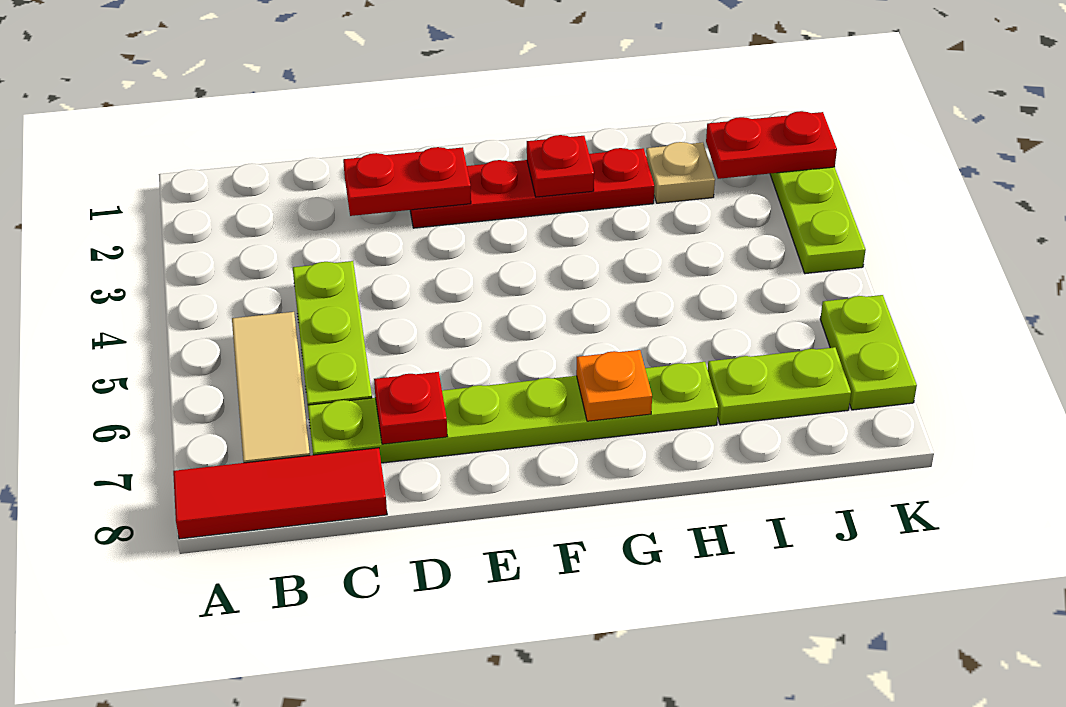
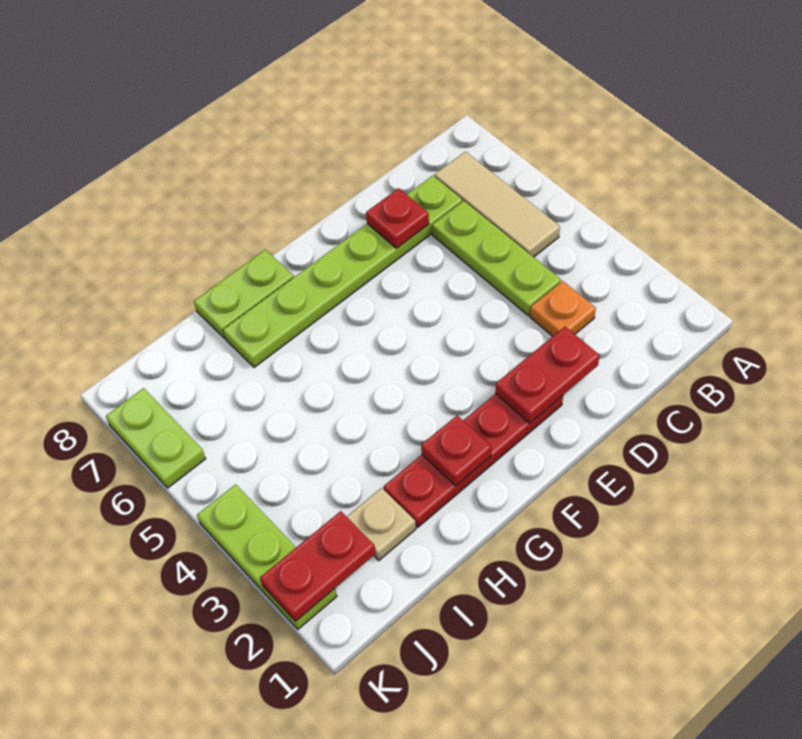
red 1x3 tile [173,448,387,539] -> none
orange 1x1 plate [576,350,652,421] -> orange 1x1 plate moved to [530,281,596,336]
lime 1x2 plate [708,347,851,425] -> lime 1x2 plate moved to [194,250,294,338]

